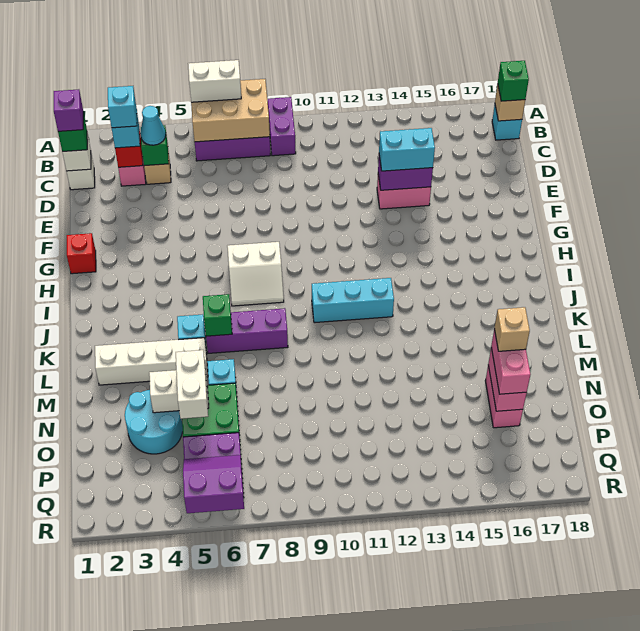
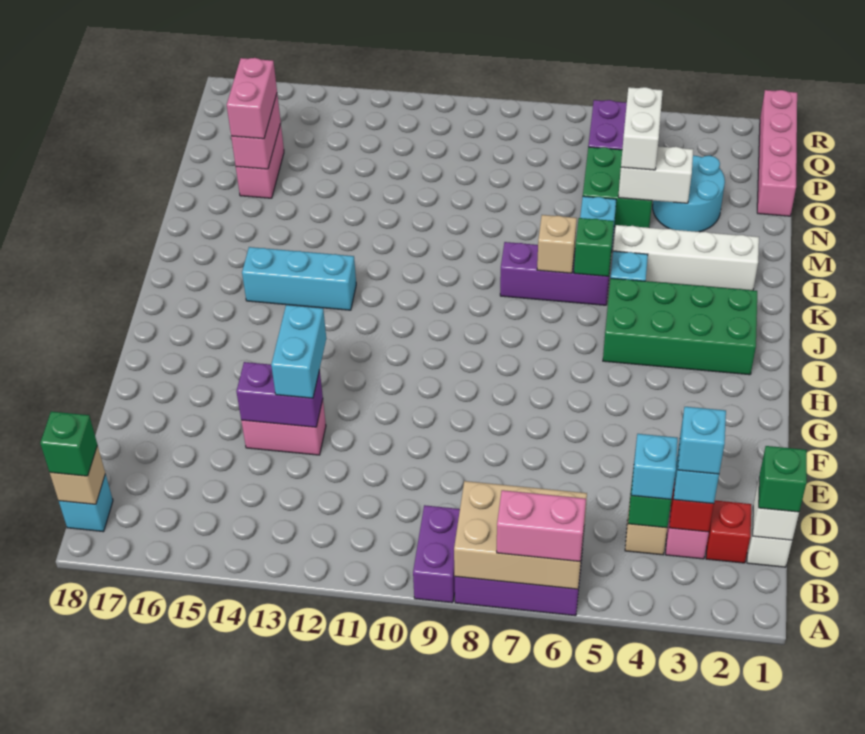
white 1x2 brick [188,60,241,102] -> pink 1x2 brick [497,490,586,561]
purple 1x1 brick [54,89,83,131] -> none
cyan 1x1 cone [140,106,166,145] -> cyan 1x1 brick [631,434,678,499]
cyan 1x2 brick [379,128,435,171] -> cyan 1x2 brick turned to [271,305,326,398]
red 1x1 brick [67,233,96,274] -> red 1x1 brick moved to [706,501,751,563]
white 2x2 slope [227,242,284,306] -> none
none -> green 2x4 brick [603,278,757,375]
cyan 1x3 brick [312,278,394,323] -> cyan 1x3 brick moved to [242,247,356,310]
tan 1x1 brick [494,307,530,351] -> tan 1x1 brick moved to [537,215,577,273]
none -> pink 1x4 brick [757,90,797,216]
purple 2x2 slope [183,455,244,513] -> none

